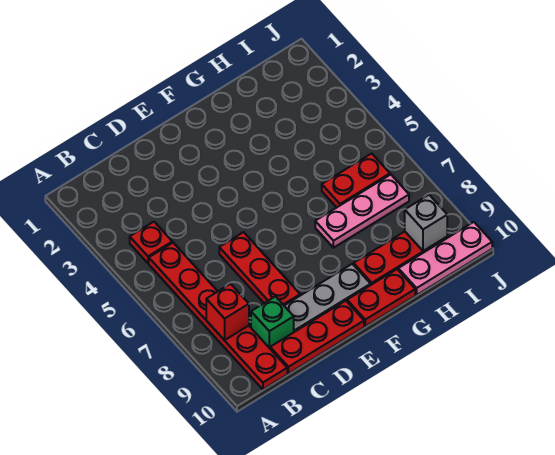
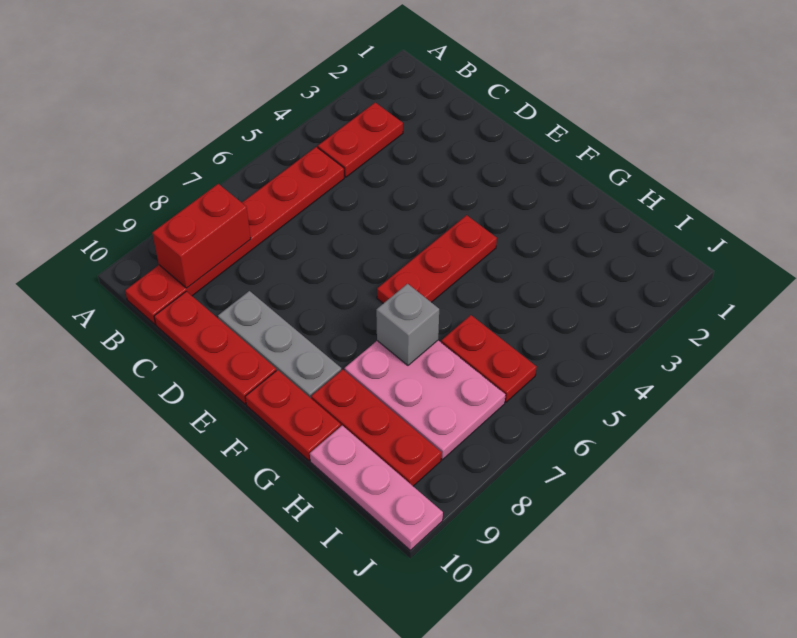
red 1x1 plate [130,222,172,263] -> red 1x2 plate [318,103,403,177]
red 1x1 brick [206,284,249,340] -> red 1x2 brick [152,184,251,288]
green 1x1 brick [251,296,294,348] -> none
red 1x3 plate [219,232,300,305] -> red 1x3 plate moved to [377,215,497,303]
pink 1x3 plate [315,175,409,248] -> pink 2x3 plate [344,340,505,460]
grey 1x1 brick [405,195,447,251] -> grey 1x1 brick moved to [376,284,439,365]

